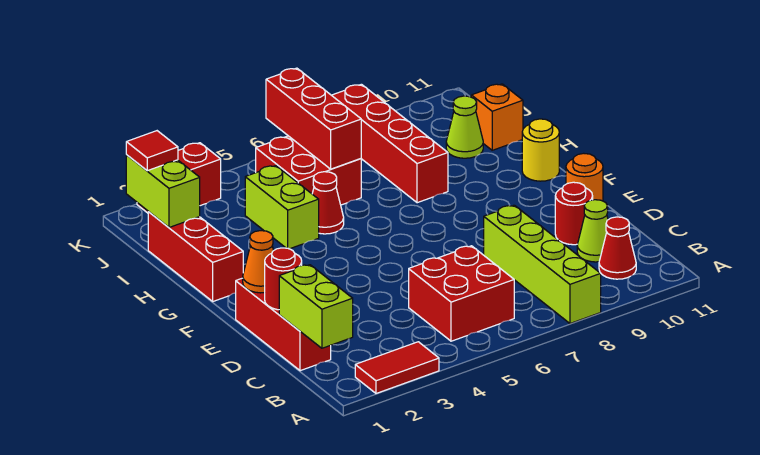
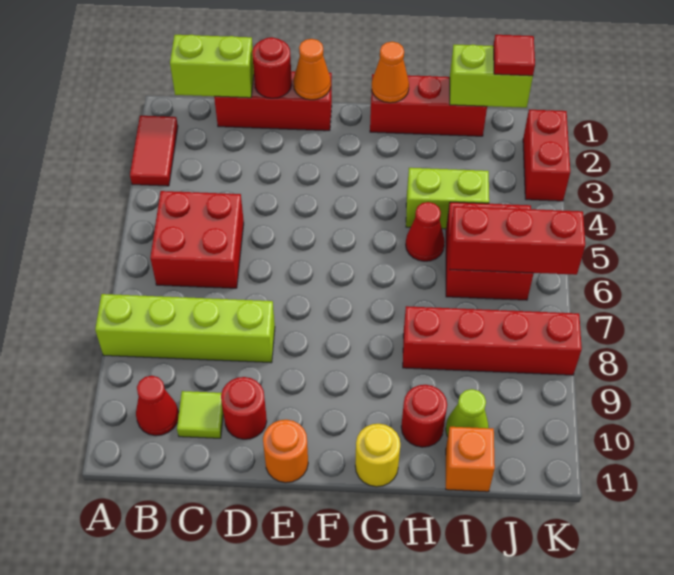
lime 1x1 cone [577,200,608,262] -> lime 1x1 tile [177,391,223,438]
none -> orange 1x1 cone [372,42,409,103]
none -> red 1x1 round brick [401,385,447,447]

